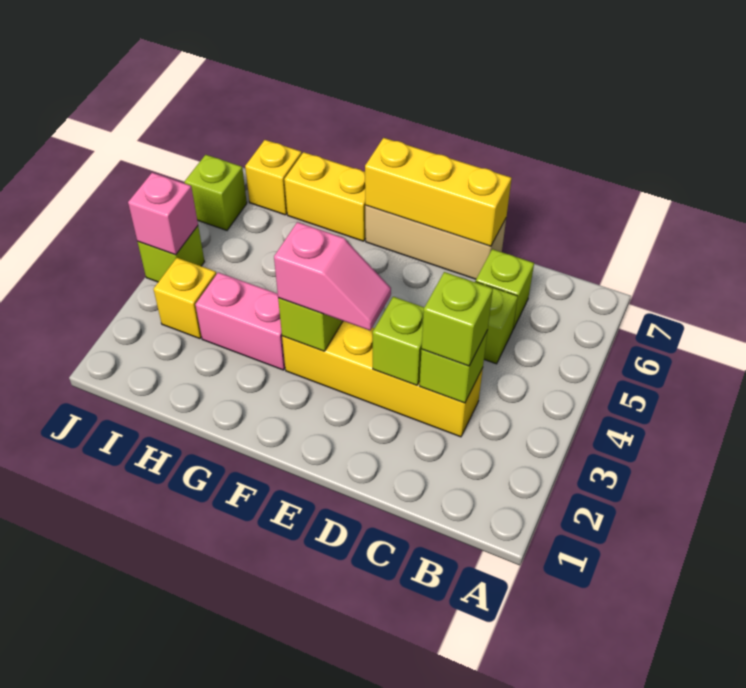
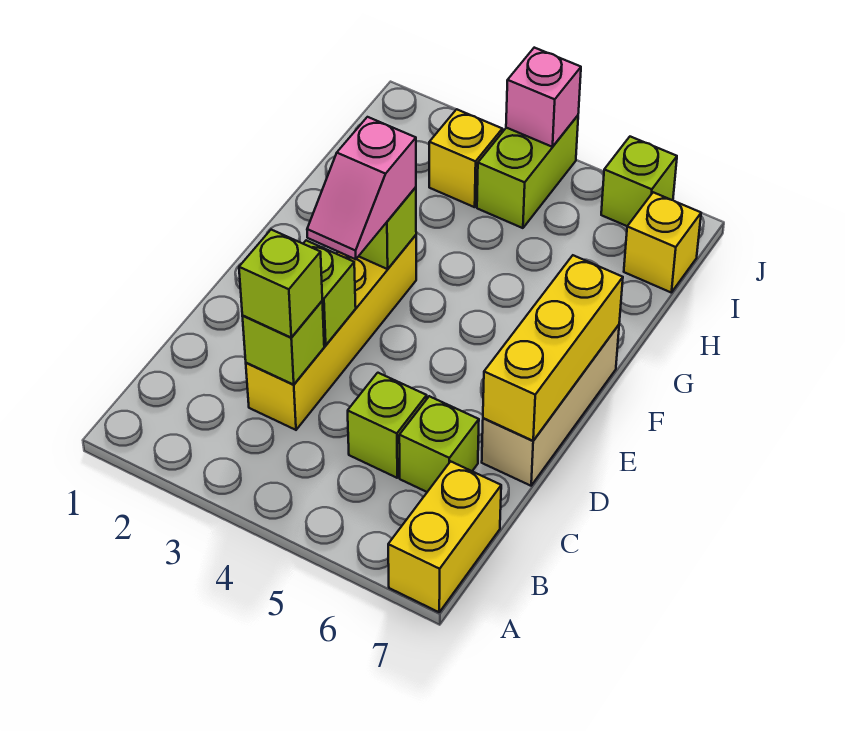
pink 1x2 brick [195,272,285,370] -> none
yellow 1x2 brick [284,152,366,241] -> yellow 1x2 brick moved to [388,461,501,612]
lime 1x1 brick [138,226,205,282] -> lime 1x2 brick [477,116,578,228]

